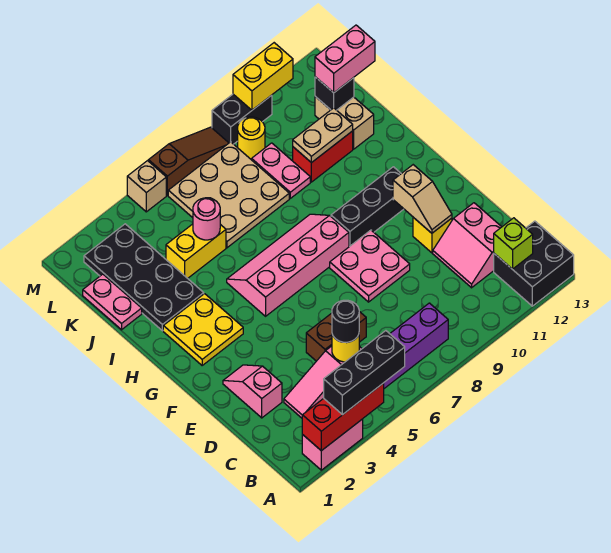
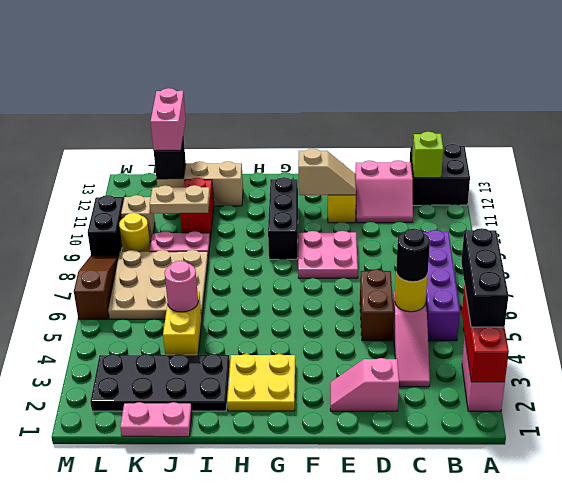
pink 2x4 slope [227,214,349,316] -> none
tan 1x2 plate [293,108,353,163] -> tan 1x2 plate turned to [150,185,210,213]
tan 1x2 brick [315,96,374,149] -> tan 1x3 brick [157,161,243,206]
tan 1x1 brick [127,161,166,212] -> tan 1x1 brick moved to [121,195,155,241]
yellow 1x2 brick [233,43,293,110] -> none

